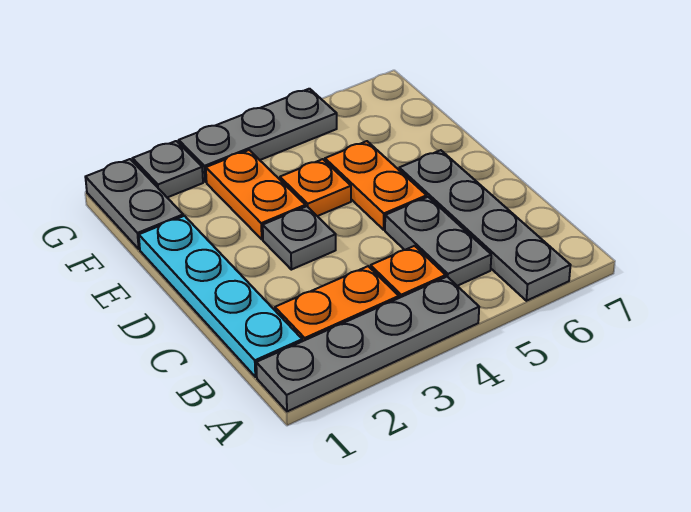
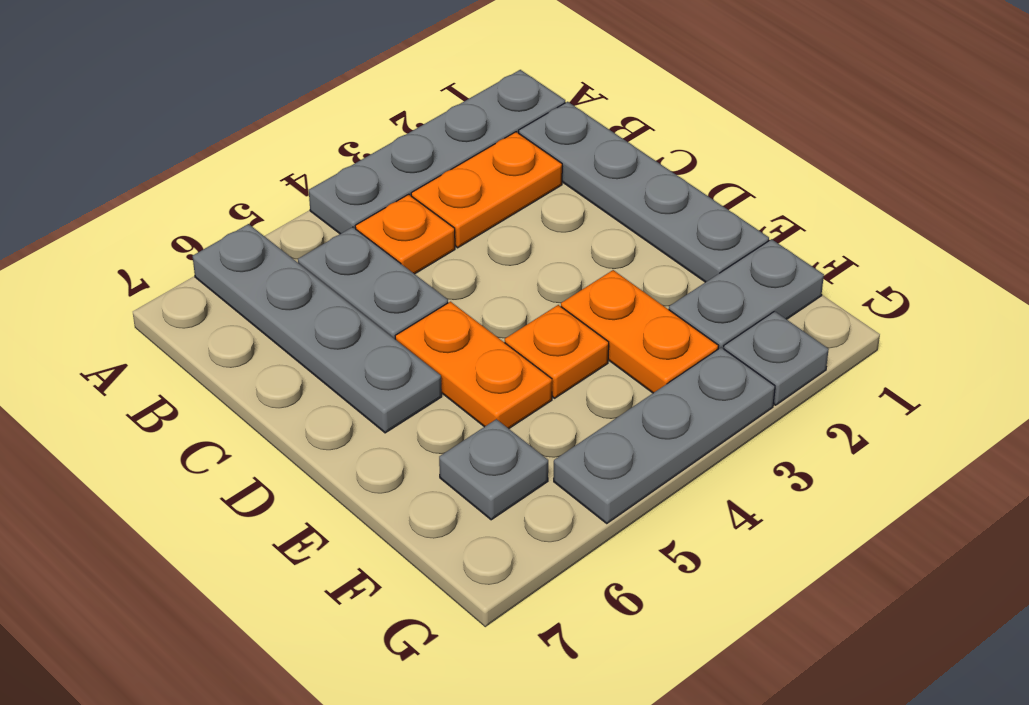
cyan 1x4 plate [139,216,302,377] -> grey 1x4 plate [519,102,769,282]
grey 1x1 plate [263,206,336,270] -> grey 1x1 plate moved to [439,419,548,520]
grey 1x2 plate [85,159,183,249] -> grey 1x2 plate turned to [669,239,824,349]

